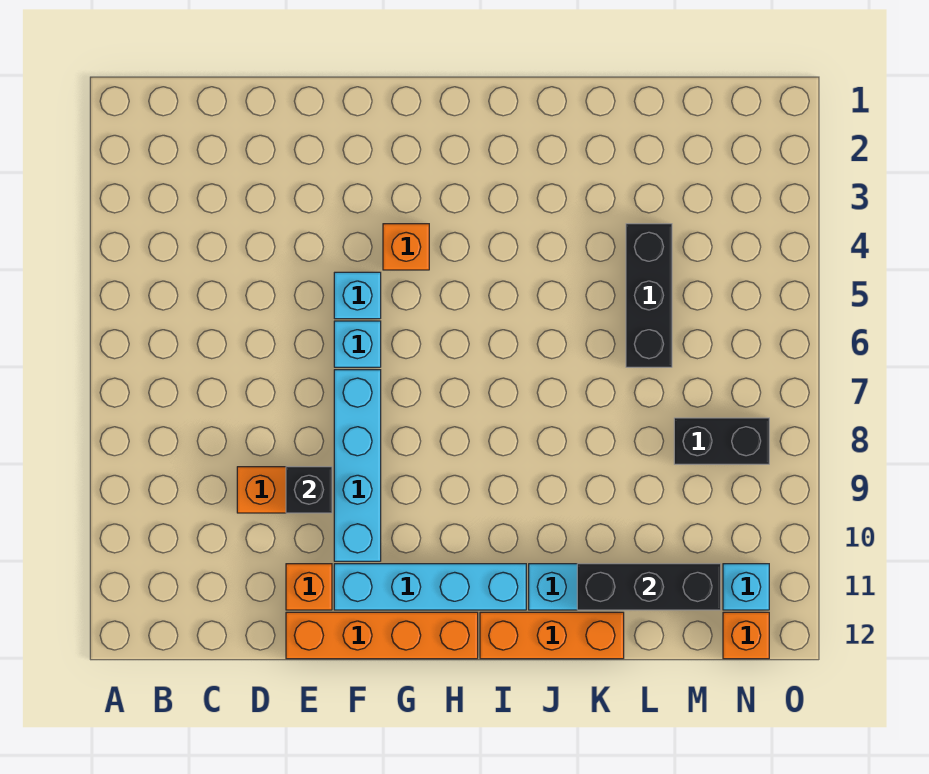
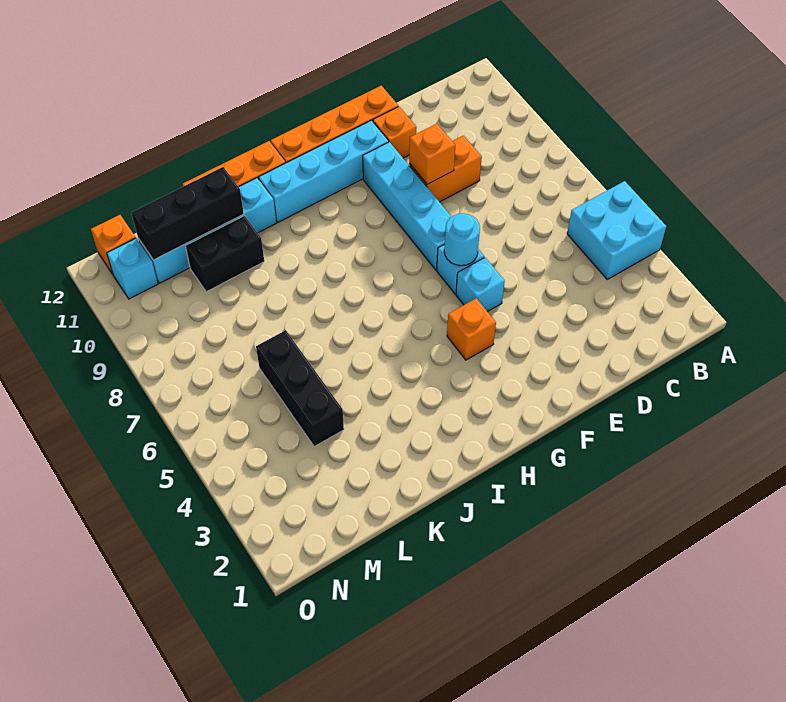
none -> cyan 2x2 brick [567,181,666,279]
black 1x1 brick [286,467,332,513] -> orange 1x1 brick [409,124,455,184]
none -> cyan 1x1 round brick [444,213,480,266]
black 1x2 brick [674,418,769,464] -> black 1x2 brick moved to [186,216,264,292]

